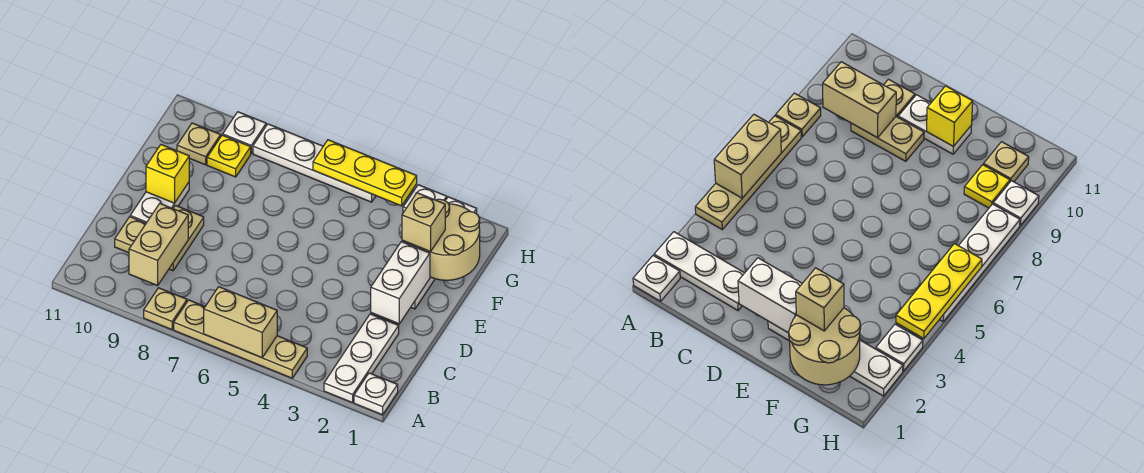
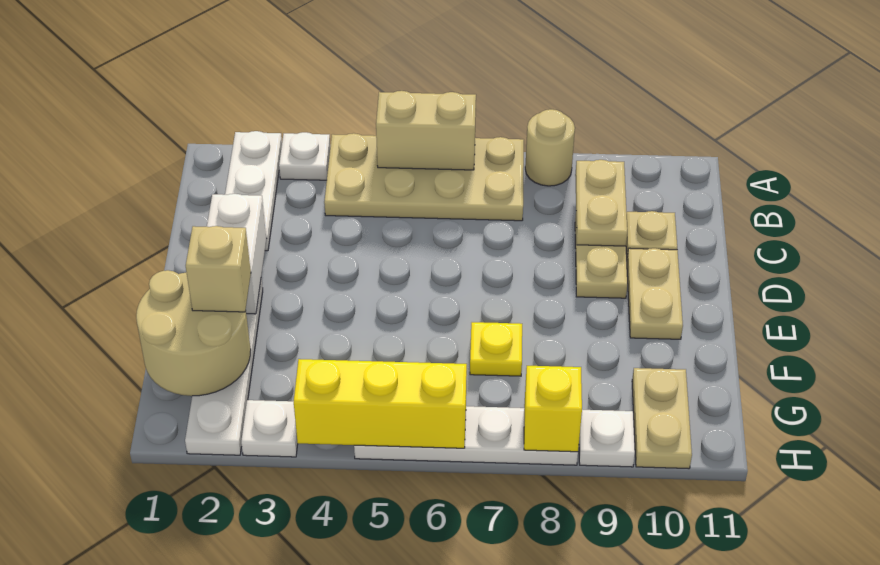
white 1x1 plate [354,373,398,415] -> white 1x1 plate moved to [279,132,330,180]
tan 1x4 plate [174,300,307,378] -> tan 2x4 plate [324,133,524,221]
tan 1x1 plate [144,288,187,330] -> tan 1x1 round brick [525,109,575,186]
tan 1x2 brick [129,204,188,286] -> tan 1x2 plate [575,160,627,246]
white 1x2 plate [130,182,189,223] -> tan 1x2 plate [627,248,683,339]
yellow 1x1 brick [146,145,189,203] -> yellow 1x1 brick moved to [524,366,582,452]
yellow 1x1 plate [207,135,251,177] -> yellow 1x1 plate moved to [470,322,522,376]
tan 1x1 plate [177,123,221,165] -> tan 1x2 plate [632,368,692,469]
yellow 1x3 plate [313,140,417,206] -> yellow 1x3 brick [294,359,467,448]

